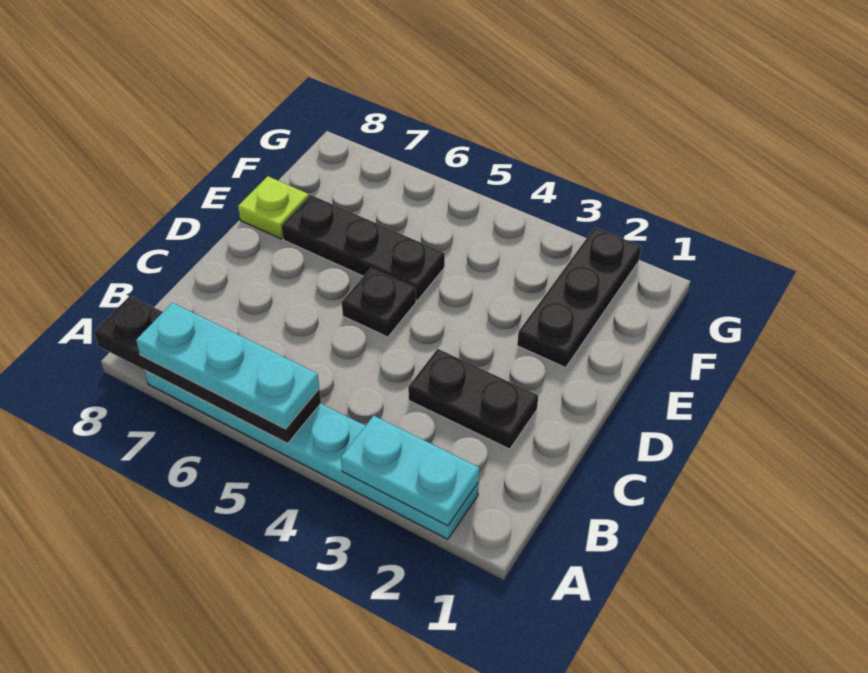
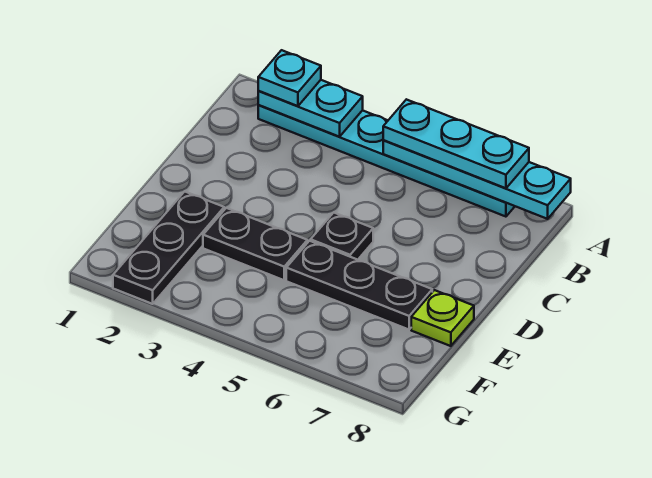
none -> cyan 1x1 plate [258,50,321,106]
black 1x4 plate [94,296,321,443] -> cyan 1x4 plate [383,140,571,219]
black 1x2 plate [408,349,538,449] -> black 1x2 plate moved to [203,208,307,280]

